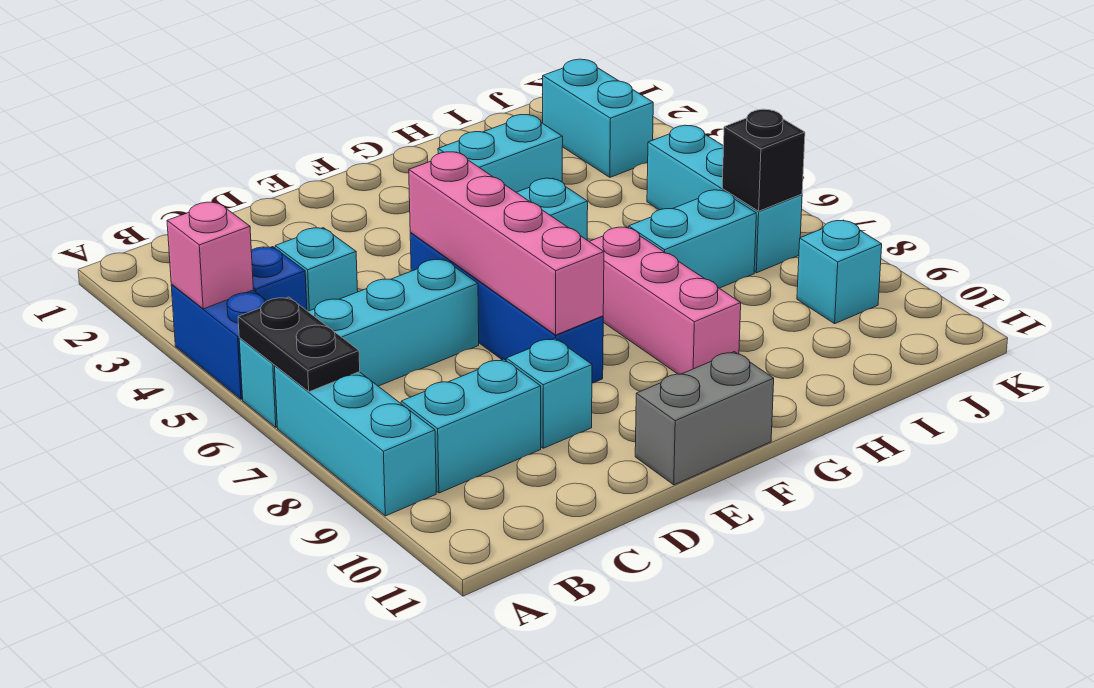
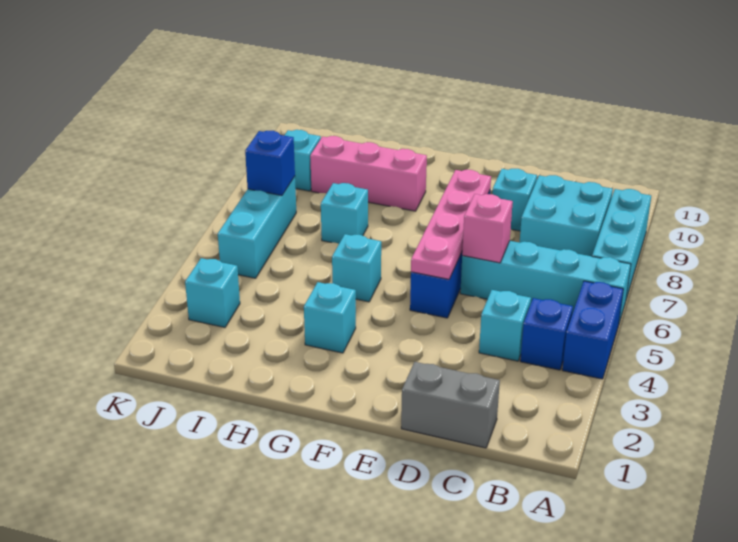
pink 1x1 brick [167,202,253,309] -> pink 1x1 brick moved to [462,194,513,263]
black 1x2 plate [238,297,360,392] -> none
cyan 1x2 brick [401,359,541,493] -> cyan 2x2 brick [519,175,613,256]
pink 1x4 brick [409,152,604,335] -> pink 1x4 plate [411,170,491,279]
grey 1x2 brick [635,352,774,485] -> grey 1x2 brick moved to [401,362,500,448]
cyan 1x2 brick [438,115,563,192] -> cyan 1x1 brick [304,282,356,353]
pink 1x3 brick [589,227,741,374] -> pink 1x3 brick turned to [310,136,427,211]
cyan 1x2 brick [629,190,756,288] -> cyan 1x1 brick [321,183,368,244]
cyan 1x2 brick [543,59,653,177] -> cyan 1x1 brick [185,258,240,327]
black 1x1 brick [722,109,805,211] -> blue 1x1 brick [245,131,295,195]

